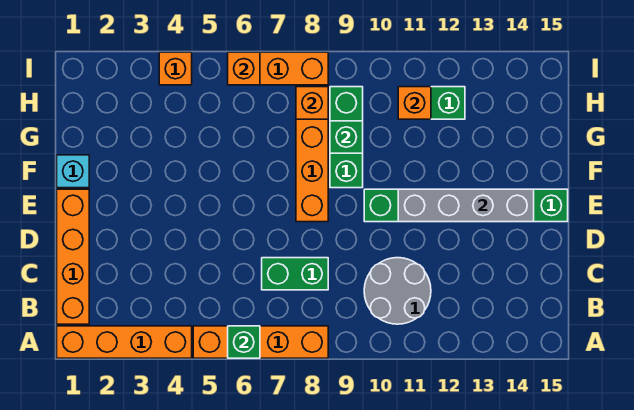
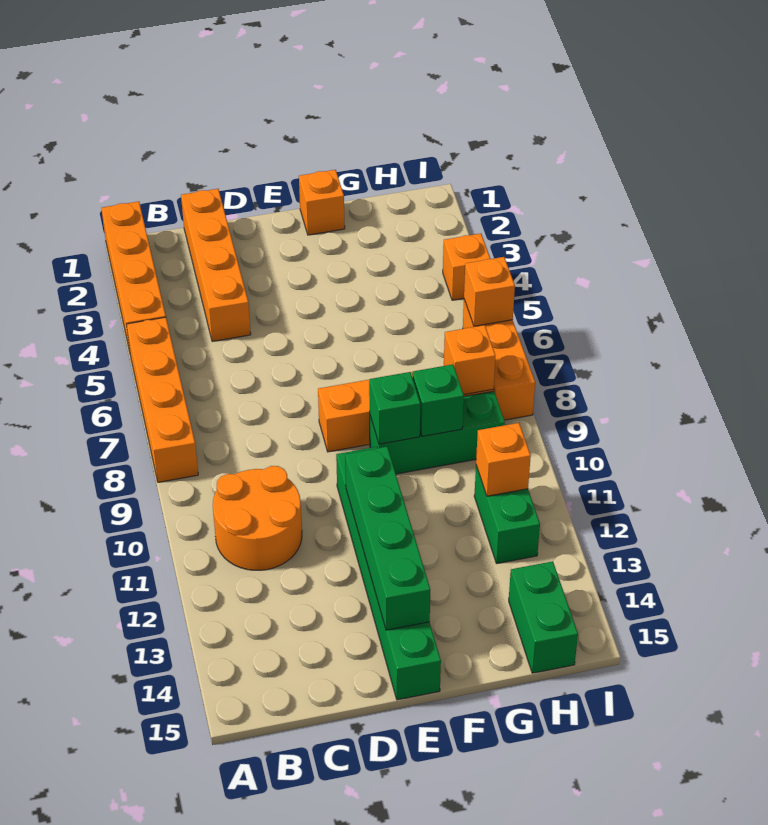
green 1x1 brick [228,326,260,358] -> green 1x1 brick moved to [369,372,420,444]
orange 1x4 brick [57,189,89,324] -> orange 1x4 brick turned to [181,189,251,342]
grey 2x2 round brick [364,258,431,324] -> orange 2x2 round brick [213,466,302,570]
green 1x2 brick [262,258,328,290] -> green 1x2 brick moved to [509,561,578,673]
grey 1x4 brick [398,189,534,222] -> green 1x4 brick [345,447,430,630]
cyan 1x1 brick [57,155,89,188] -> orange 1x1 brick [299,170,345,235]

